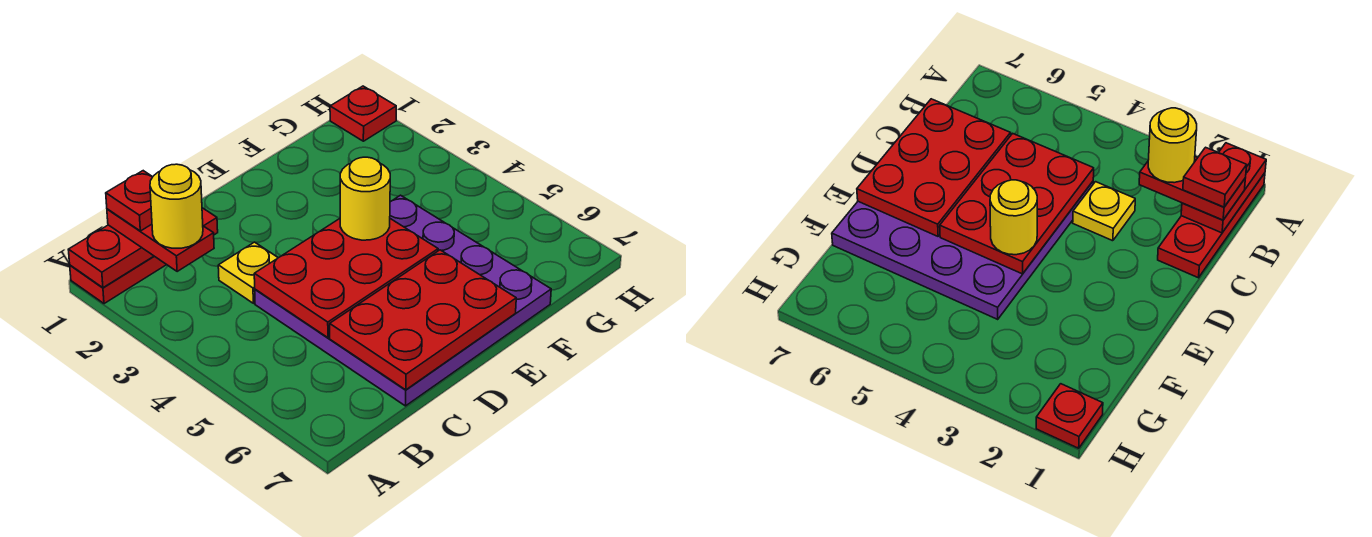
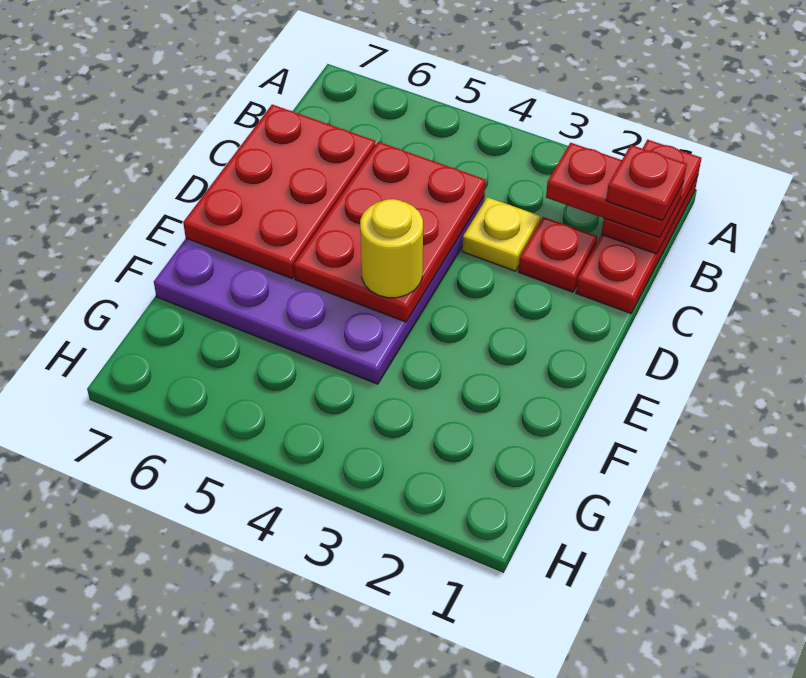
yellow 1x1 round brick [150,164,203,248] -> none
red 1x1 plate [330,86,396,141] -> red 1x1 plate moved to [519,217,597,292]

